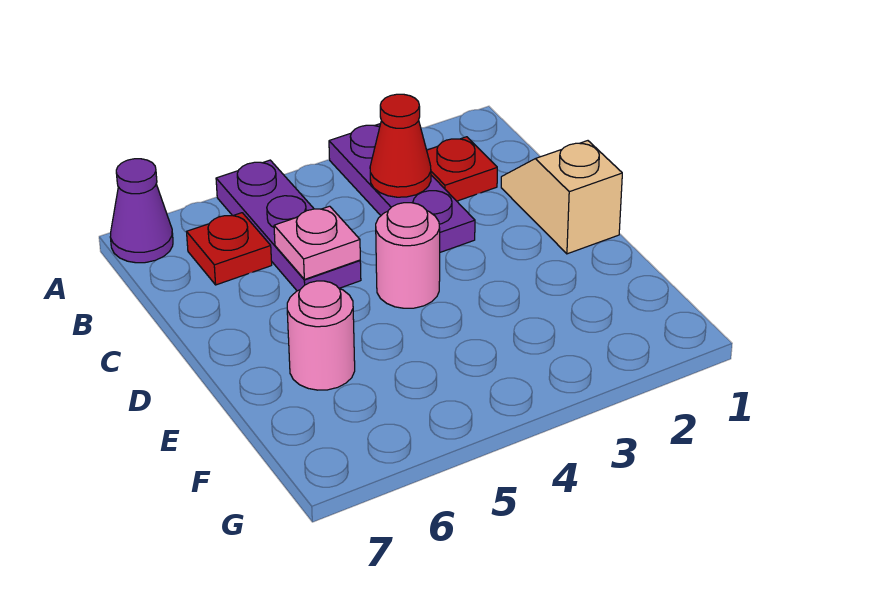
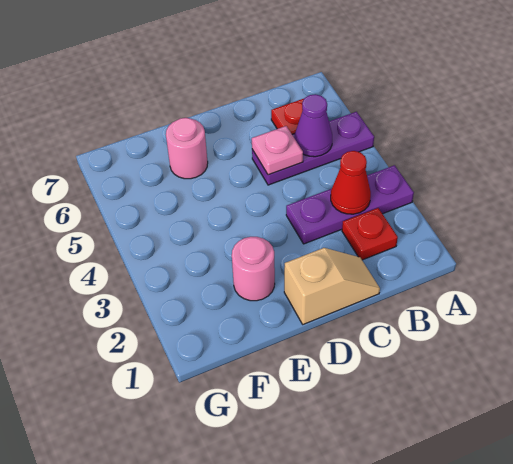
purple 1x1 cone [110,159,173,263] -> purple 1x1 cone moved to [295,94,332,157]
pink 1x1 round brick [376,203,440,308] -> pink 1x1 round brick moved to [232,237,275,301]

